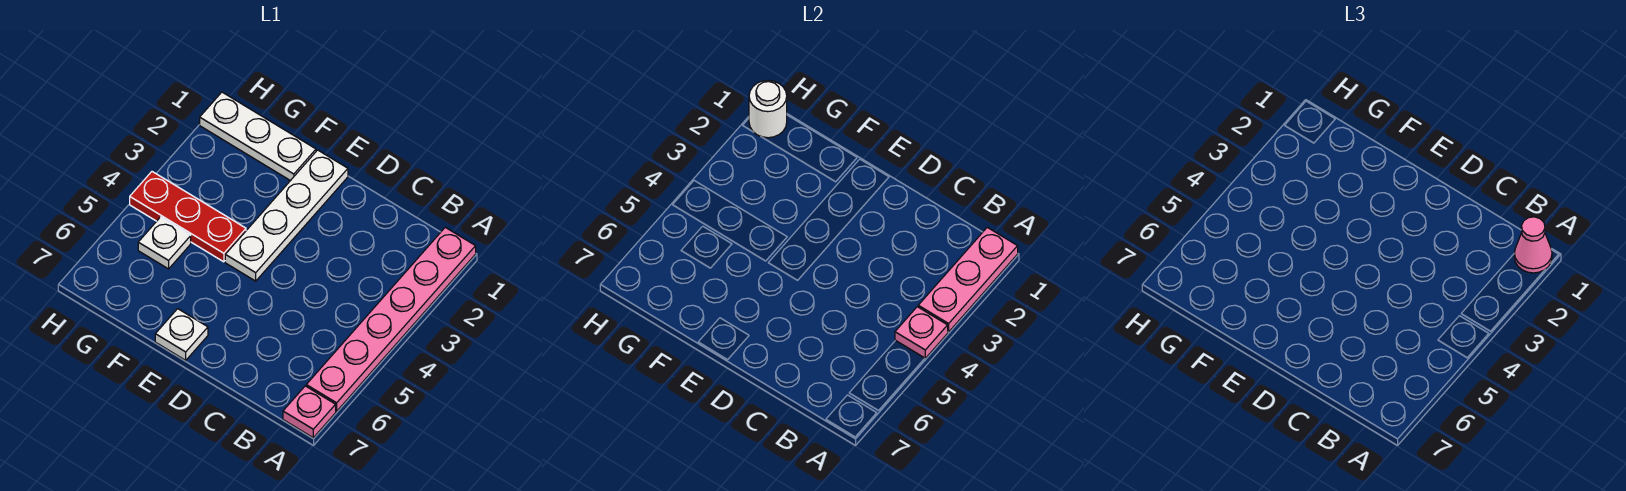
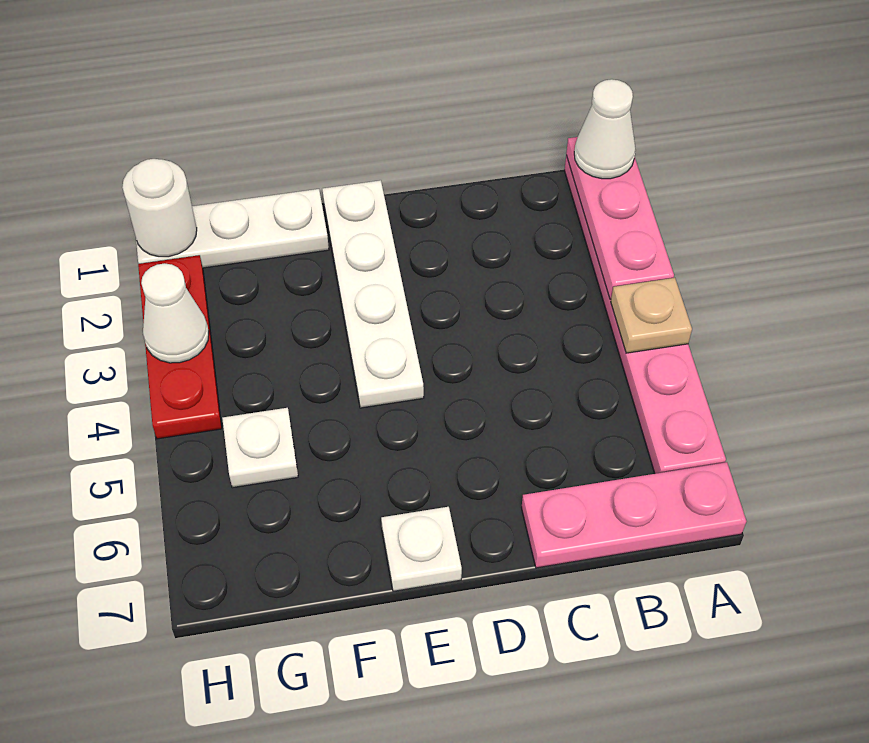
pink 1x1 cone [1514,217,1552,273] -> white 1x1 cone [574,79,636,179]
pink 1x1 plate [895,307,948,358] -> tan 1x1 plate [611,278,692,353]
pink 1x1 plate [283,386,336,438] -> pink 1x3 plate [522,462,746,568]
red 1x3 plate [130,172,246,262] -> red 1x3 plate turned to [138,255,222,439]
none -> white 1x1 cone [141,263,209,363]

